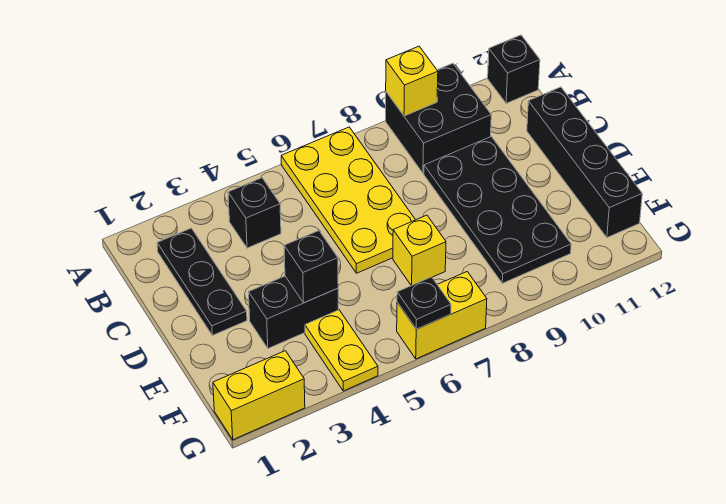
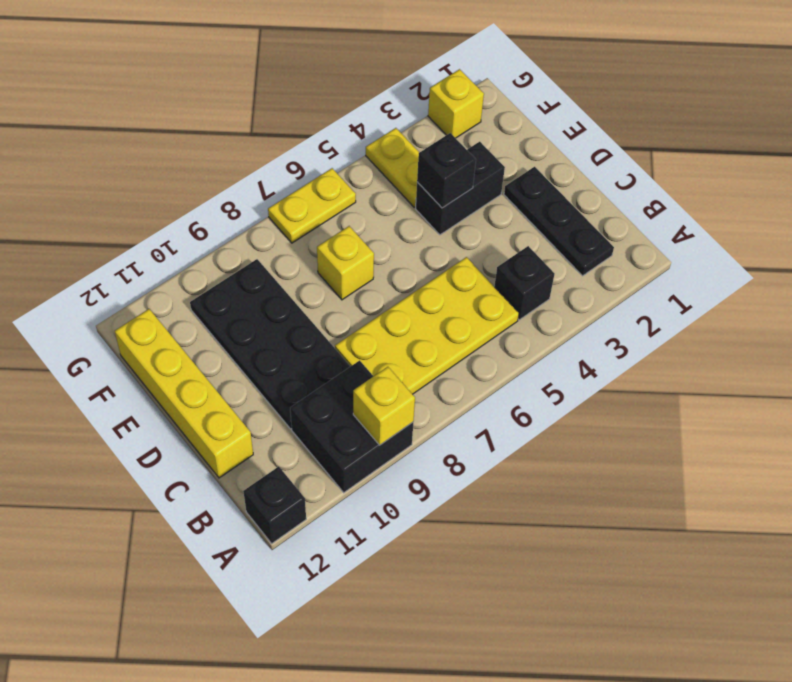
yellow 2x4 plate [281,127,415,273] -> yellow 2x4 plate turned to [335,257,519,394]
black 1x4 brick [527,87,642,238] -> yellow 1x4 brick [115,309,253,478]
yellow 1x2 brick [213,351,305,440] -> yellow 1x1 brick [428,69,484,138]
yellow 1x2 brick [397,272,487,359] -> yellow 1x2 plate [268,168,356,243]
black 1x1 plate [397,277,451,329] -> none

